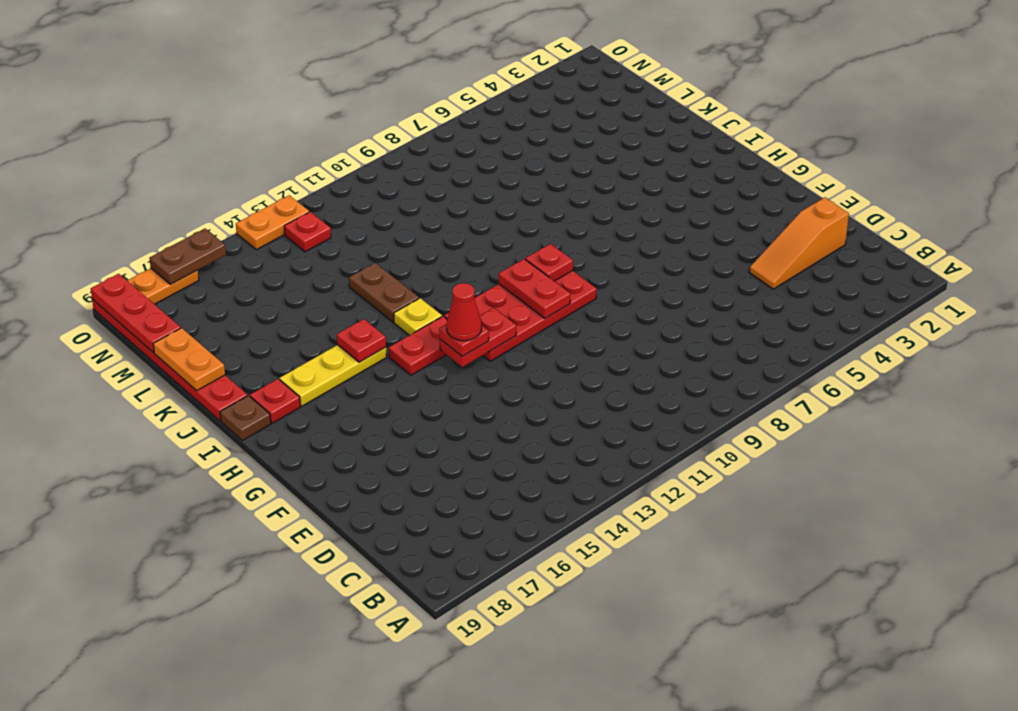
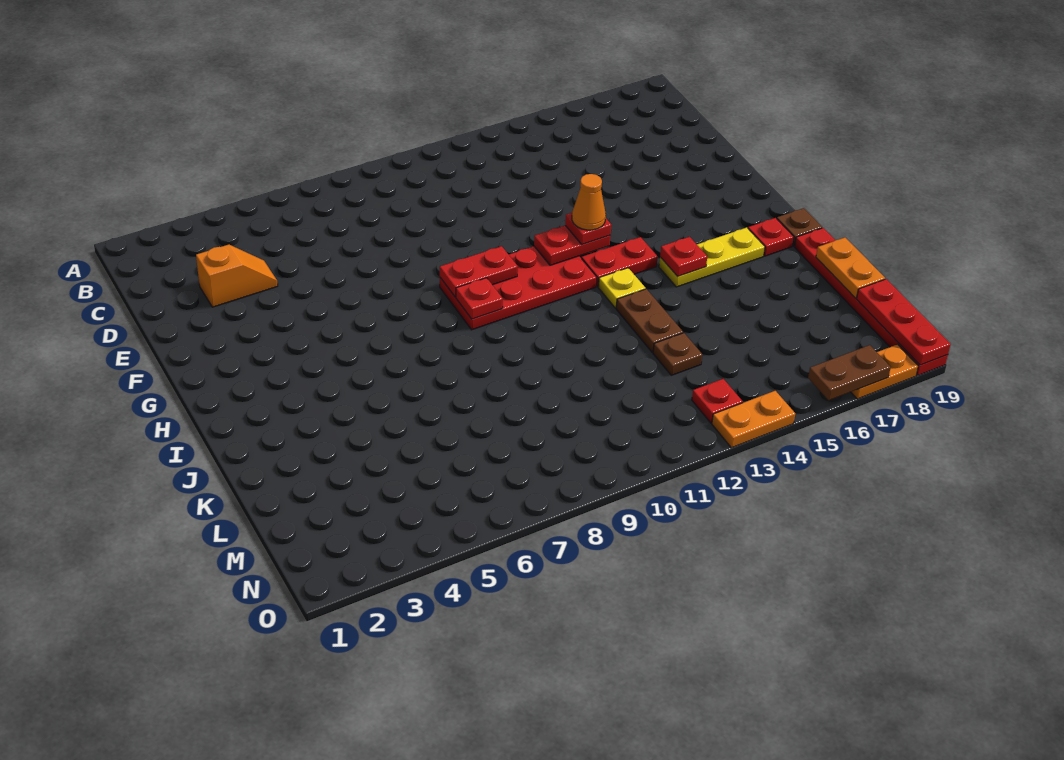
orange 1x3 slope [749,197,849,289] -> orange 1x2 slope [196,245,278,307]
red 1x2 plate [499,259,570,318] -> red 1x2 plate turned to [440,246,518,297]
red 1x1 cone [447,283,482,341] -> orange 1x1 cone [572,174,606,230]
none -> brown 1x1 plate [653,333,702,375]

